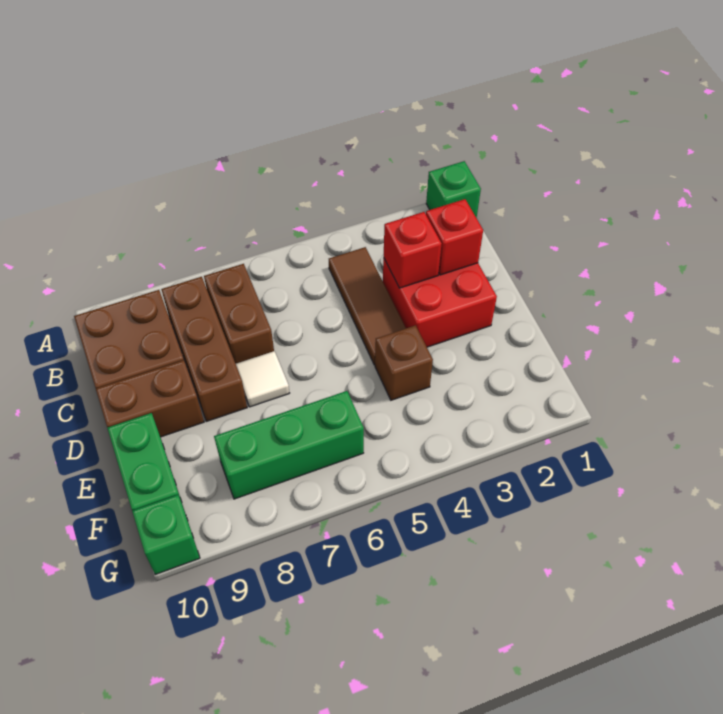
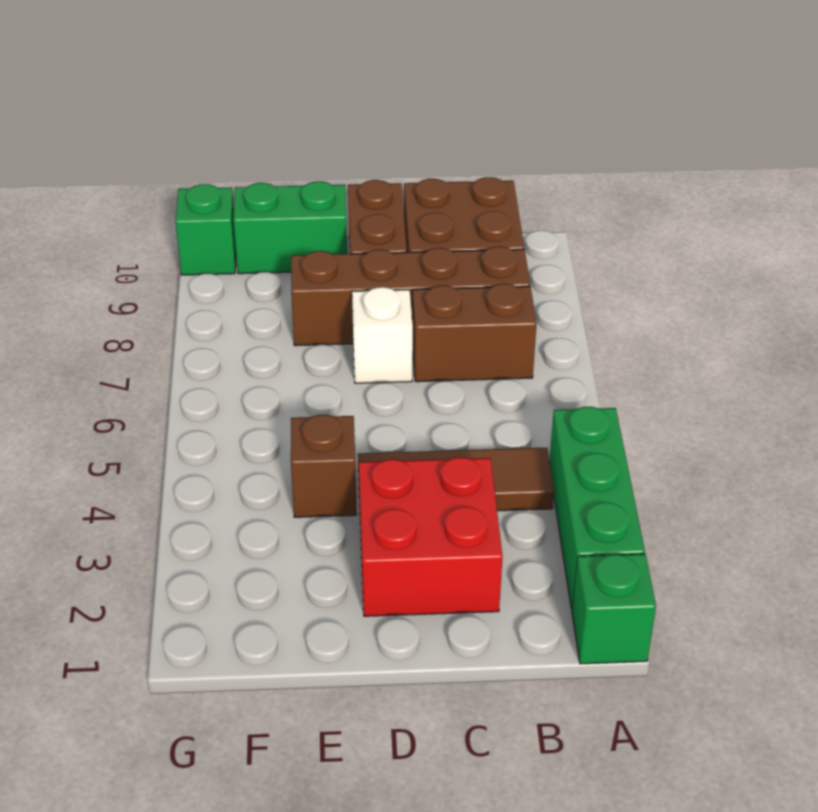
brown 1x3 brick [161,277,247,421] -> brown 1x4 brick [291,246,530,346]
red 1x1 brick [426,199,483,275] -> none
red 1x1 brick [384,212,442,288] -> none
white 1x1 tile [236,351,289,407] -> white 1x1 brick [352,287,413,383]
green 1x3 brick [214,391,364,499] -> green 1x3 brick moved to [549,407,645,609]

